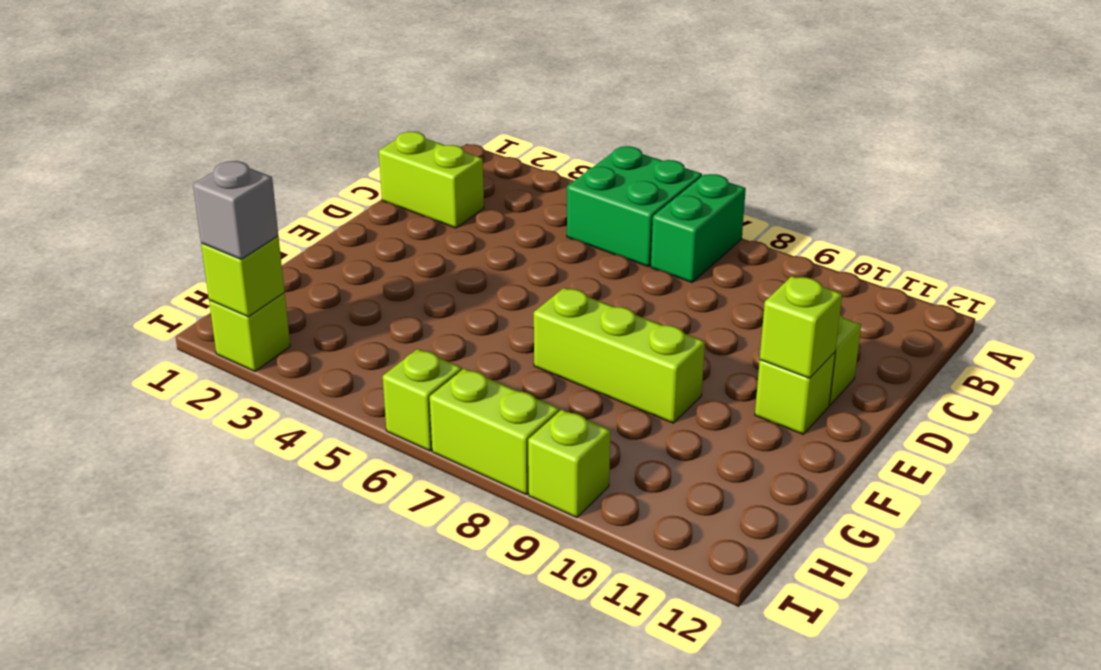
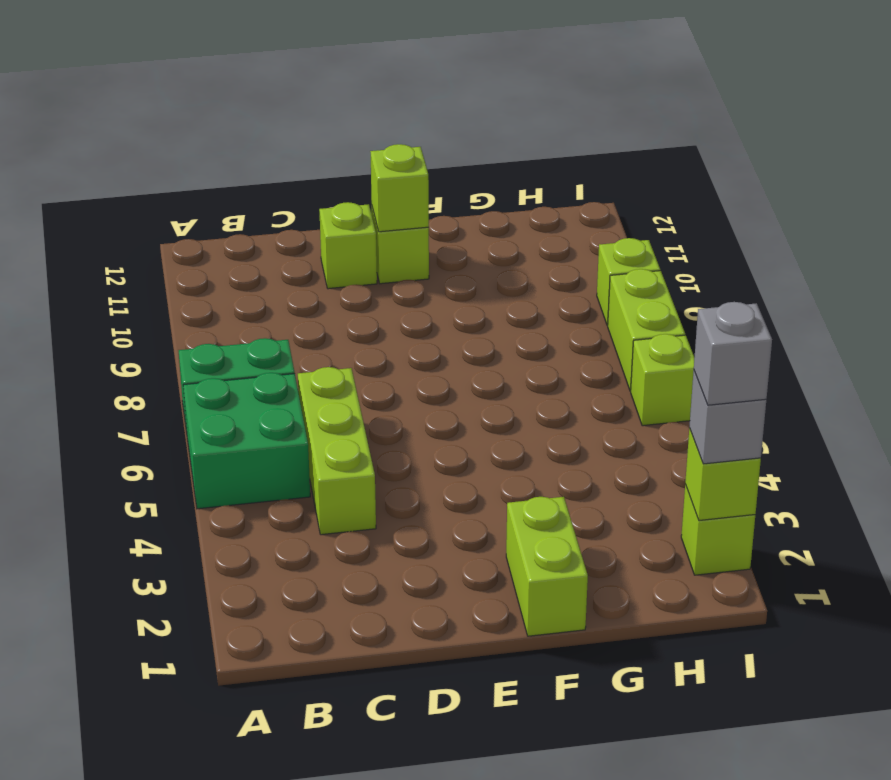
lime 1x2 brick [379,132,484,228] -> lime 1x2 brick moved to [506,497,588,636]
lime 1x3 brick [534,288,705,423] -> lime 1x3 brick moved to [298,367,376,535]
none -> grey 1x1 brick [694,302,772,405]

